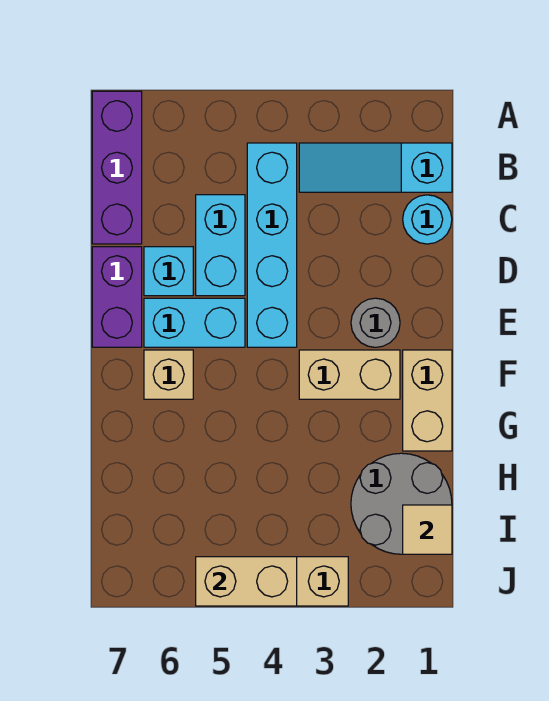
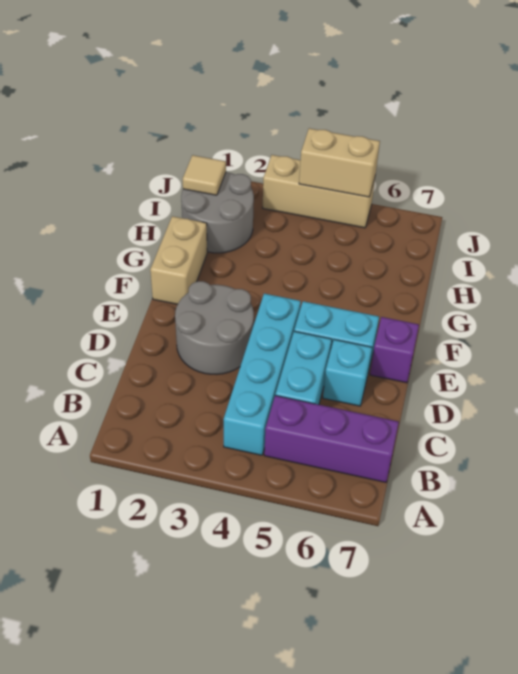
purple 1x3 brick [92,91,142,244] -> purple 1x3 brick turned to [264,395,399,482]
cyan 1x3 slope [299,143,452,192] -> none
cyan 1x1 round brick [403,195,452,244] -> none
purple 1x2 brick [92,247,142,347] -> purple 1x1 brick [370,317,419,383]
grey 1x1 round brick [351,298,400,347] -> grey 2x2 round brick [175,281,254,375]
tan 1x2 brick [299,350,400,399] -> none
tan 1x1 brick [144,350,193,399] -> none

